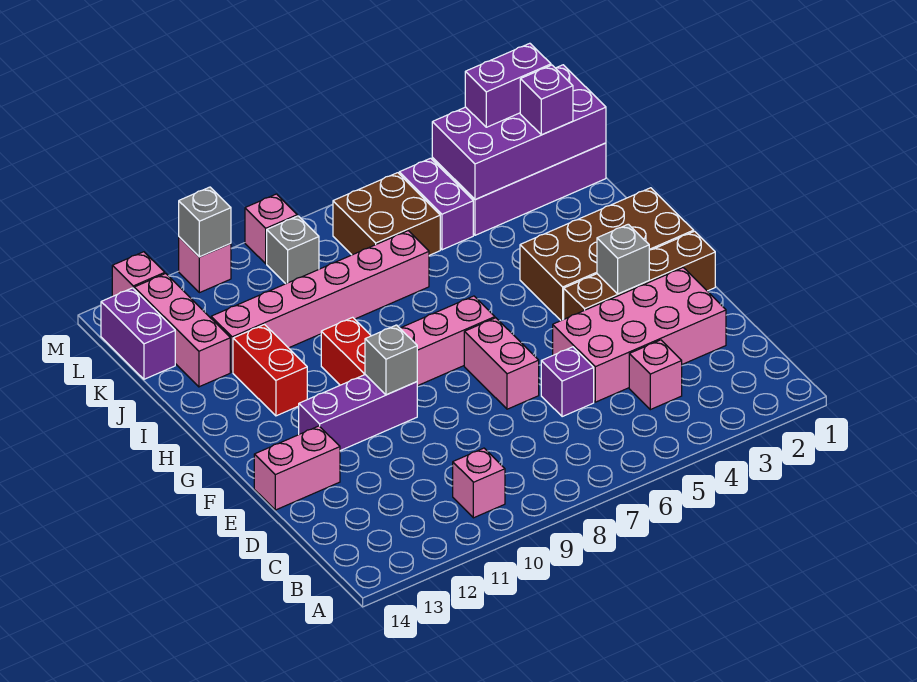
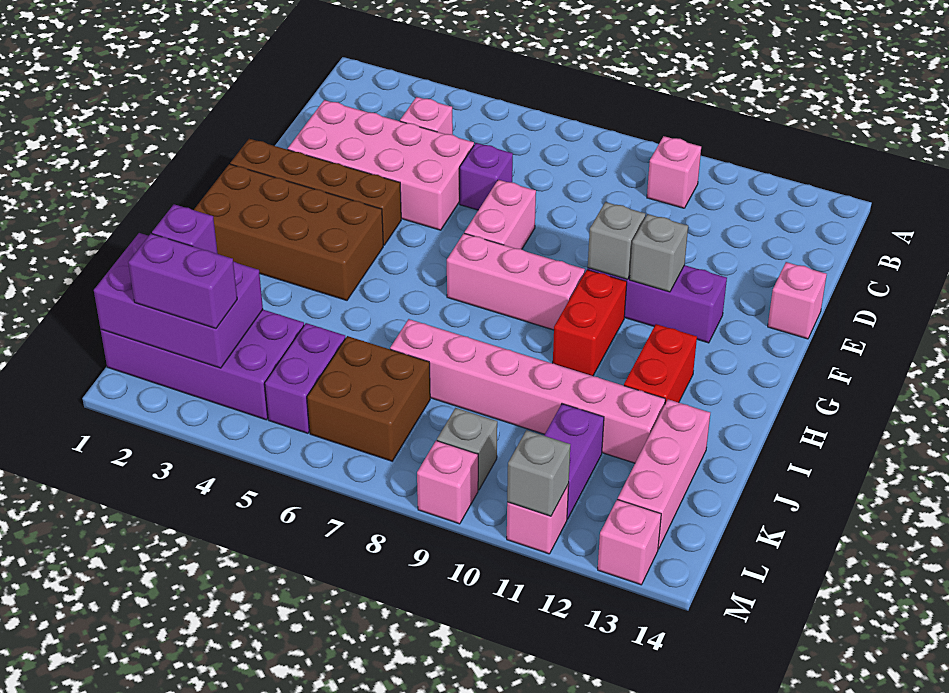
pink 1x2 brick [254,426,340,510] -> pink 1x1 brick [768,262,827,339]
grey 1x1 brick [597,224,649,294] -> grey 1x1 brick moved to [630,214,688,292]
purple 2x4 brick [432,65,606,200] -> purple 2x3 brick [94,233,263,368]
purple 1x2 brick [101,288,175,379] -> purple 1x2 brick moved to [544,404,604,519]

